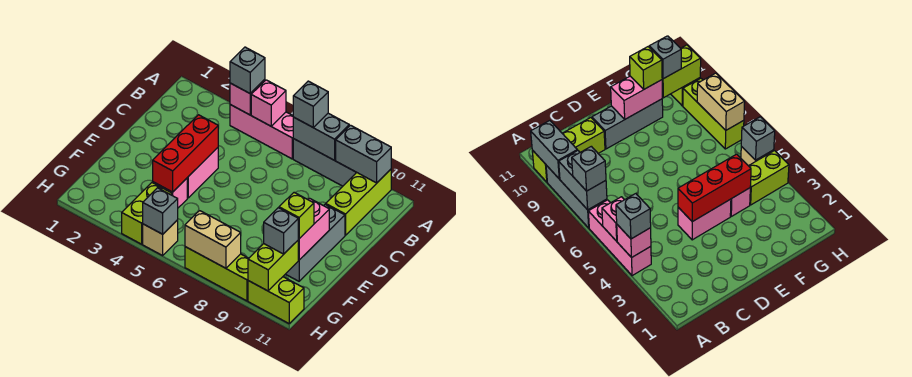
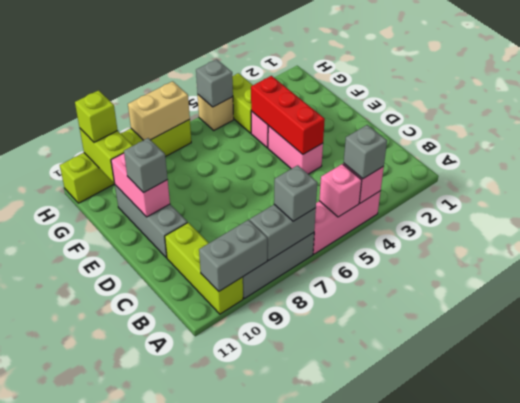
lime 1x1 brick [279,193,314,239] -> lime 1x1 brick moved to [75,90,118,142]
grey 1x1 brick [264,208,298,254] -> grey 1x1 brick moved to [124,138,168,193]

